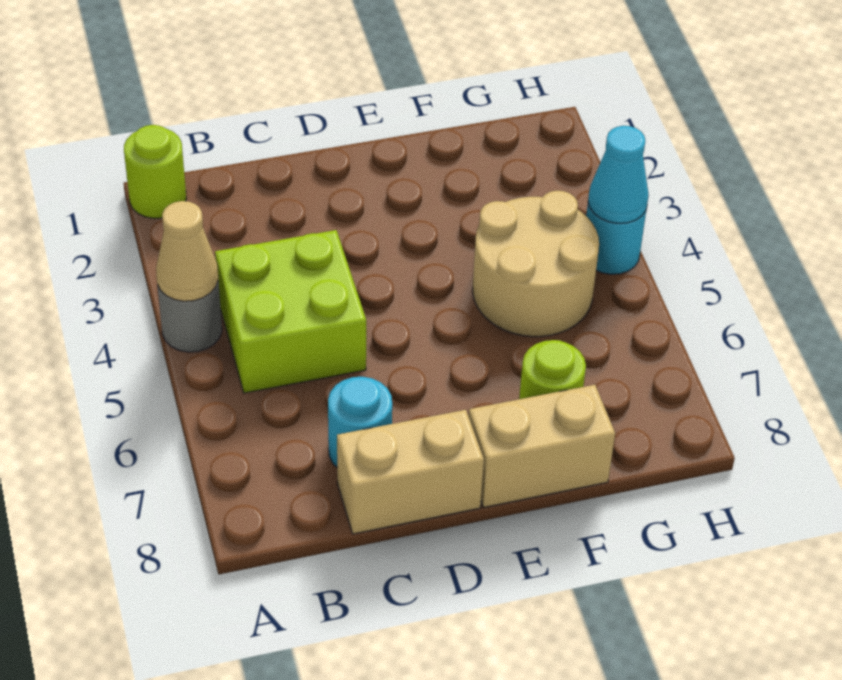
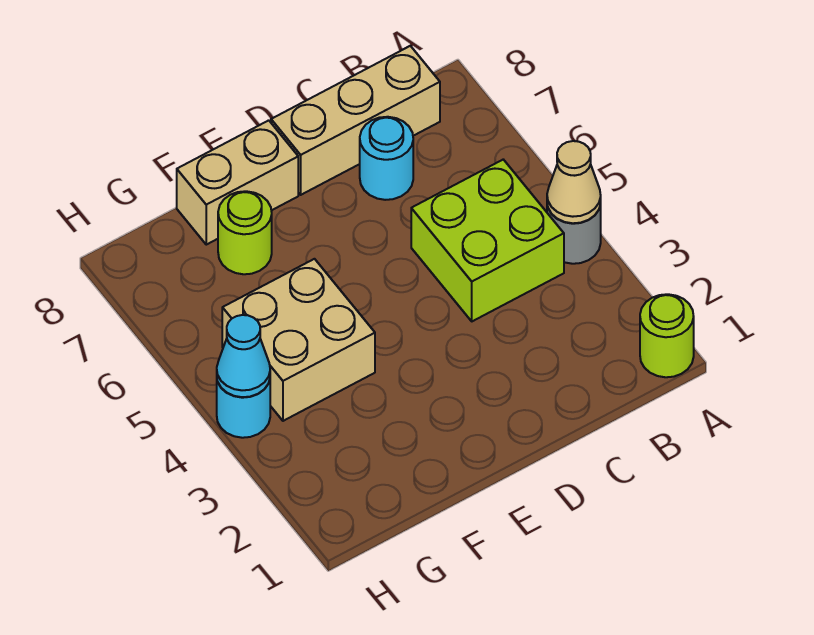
tan 1x2 brick [337,410,484,534] -> tan 1x3 brick [271,46,440,195]
tan 2x2 round brick [473,191,599,337] -> tan 2x2 brick [222,259,375,421]

